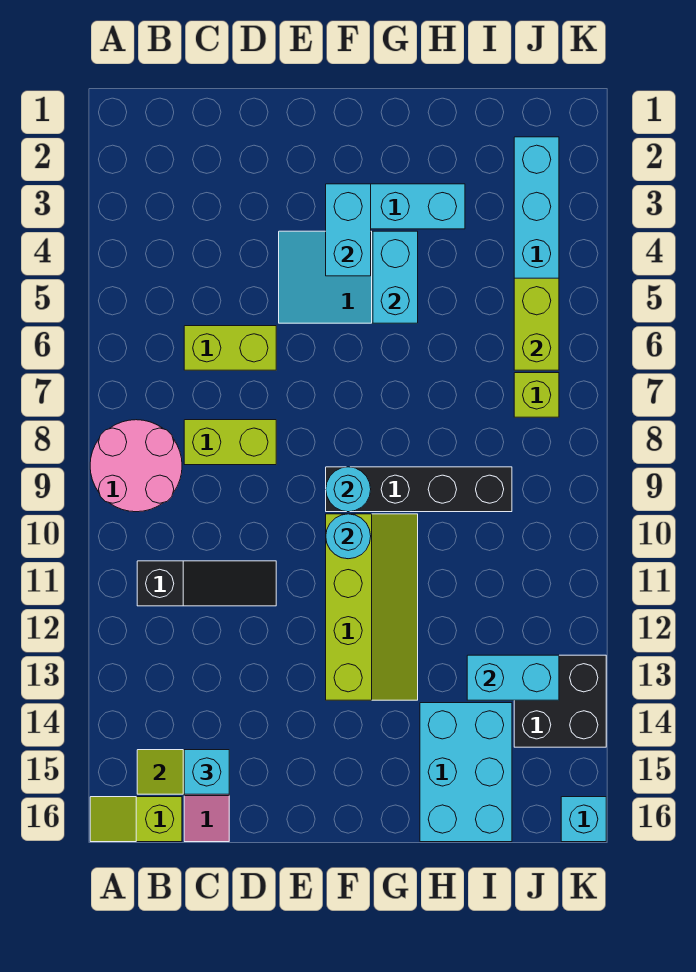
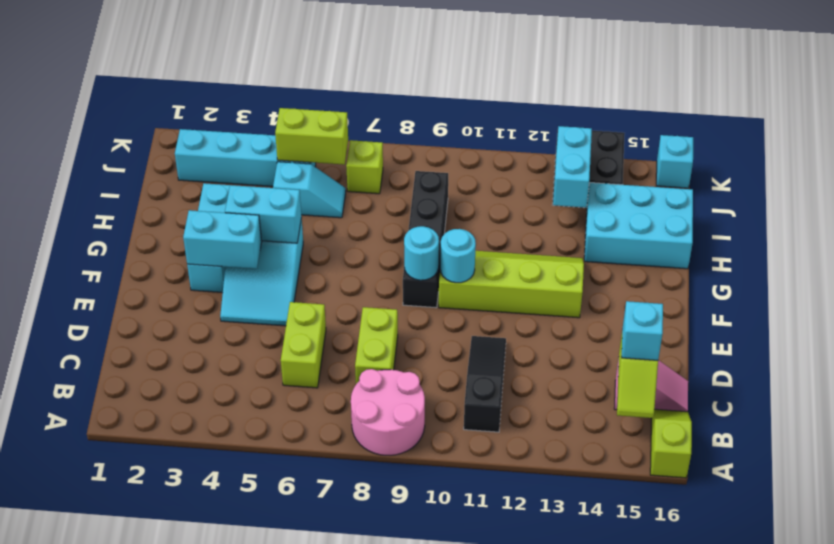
lime 1x2 slope [90,797,182,842] -> lime 1x2 slope turned to [650,409,692,478]
none -> cyan 1x2 slope [273,162,346,218]

